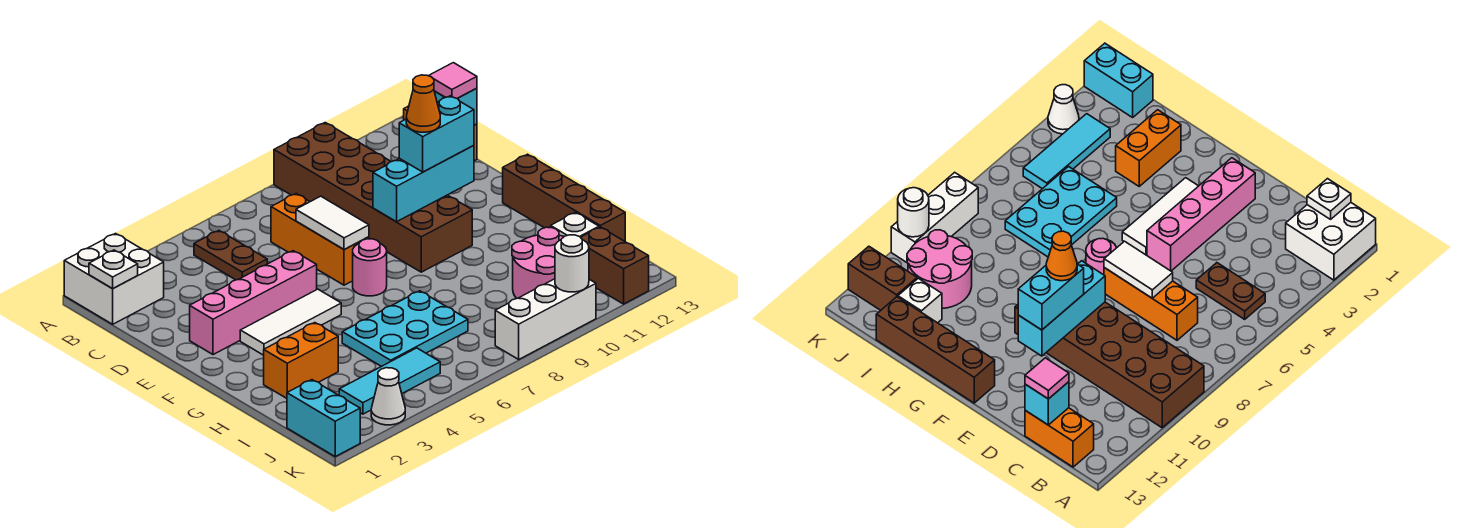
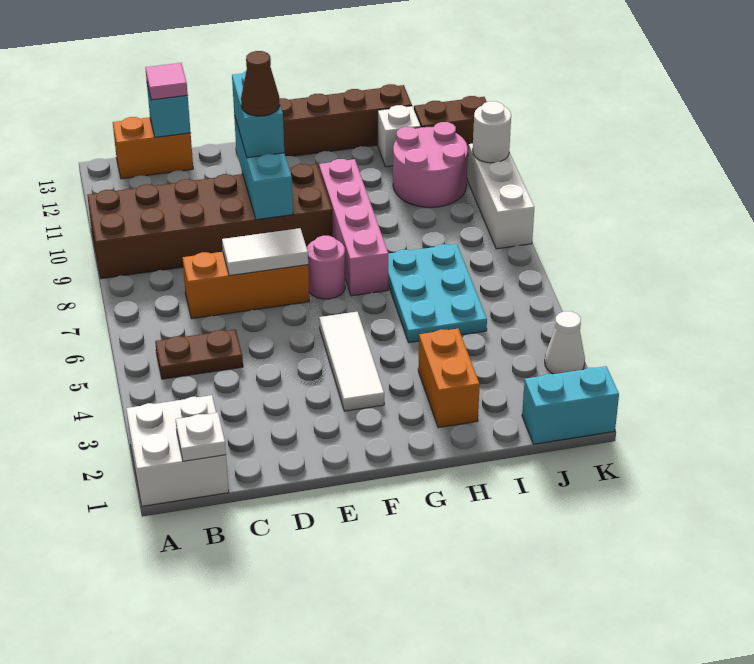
pink 1x4 brick [190,251,317,355] -> pink 1x4 brick moved to [319,159,388,296]
orange 1x1 cone [406,75,440,132] -> brown 1x1 cone [241,51,280,116]
cyan 1x3 tile [339,348,440,414] -> none

